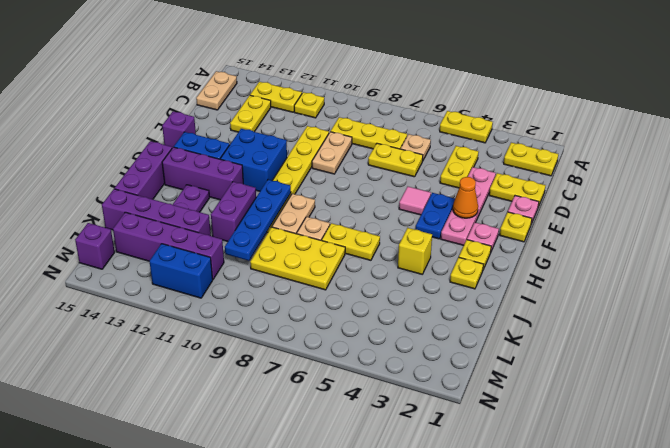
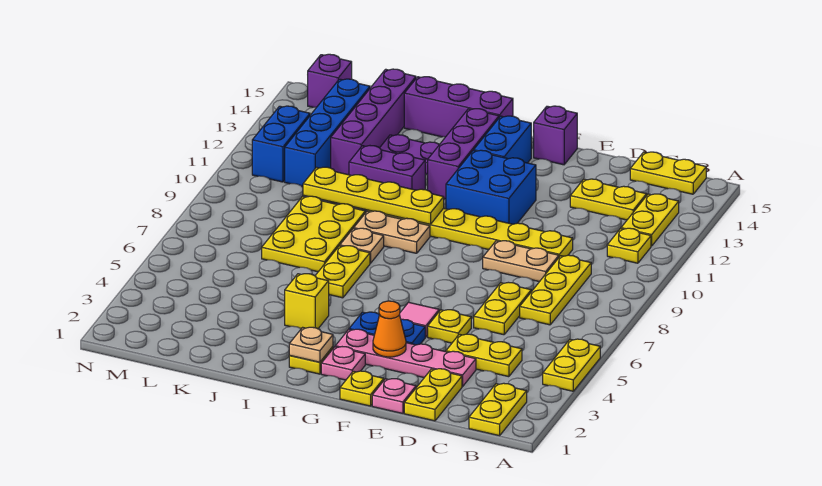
tan 1x2 plate [196,71,237,110] -> yellow 1x2 plate [630,152,706,194]
tan 1x1 plate [401,134,431,160] -> tan 1x1 plate moved to [289,327,333,362]
blue 1x4 plate [225,180,291,261] -> yellow 1x4 plate [303,167,444,224]
yellow 1x1 plate [450,257,483,289] -> yellow 1x1 plate moved to [428,310,471,343]
purple 1x4 brick [113,212,224,279] -> blue 1x4 brick [285,79,370,187]

